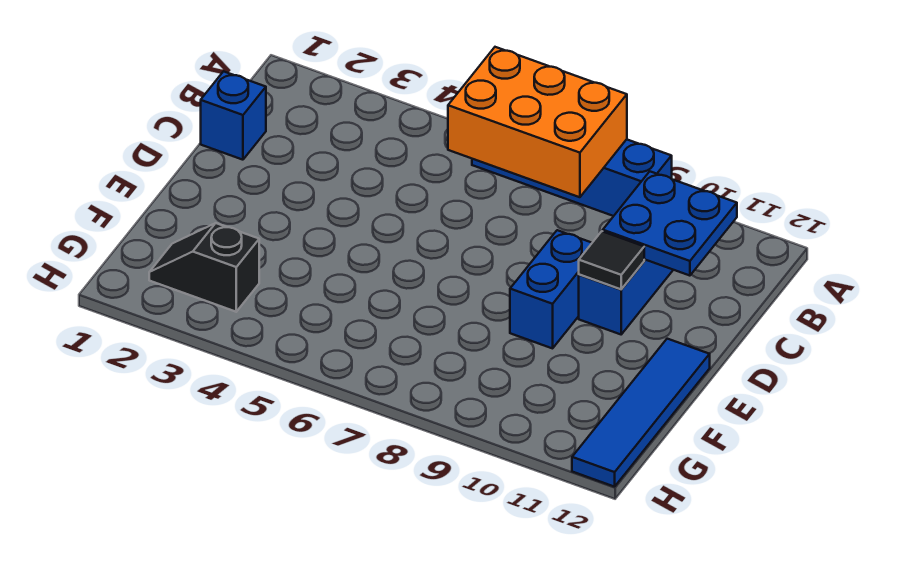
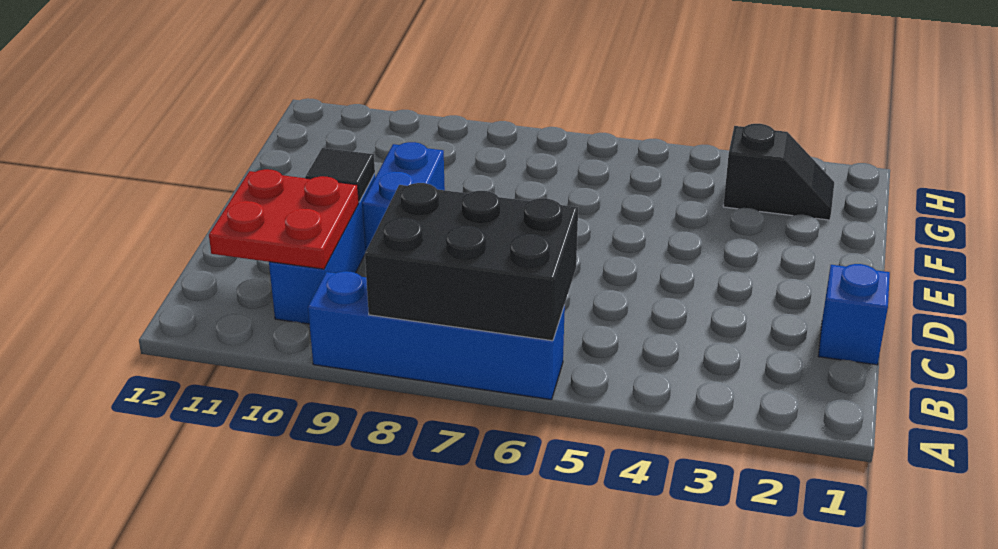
orange 2x3 brick [448,47,627,197] -> black 2x3 brick [365,183,578,341]
blue 2x2 plate [603,172,737,276] -> red 2x2 plate [209,169,359,269]
blue 1x4 tile [572,339,710,487] -> none

